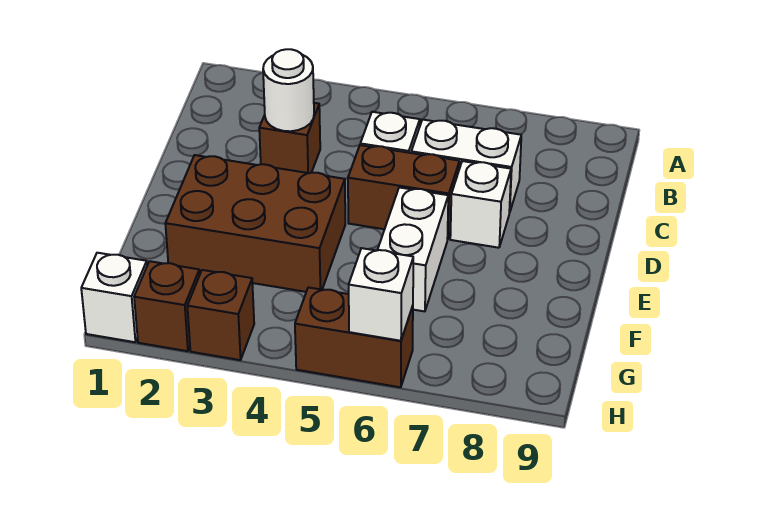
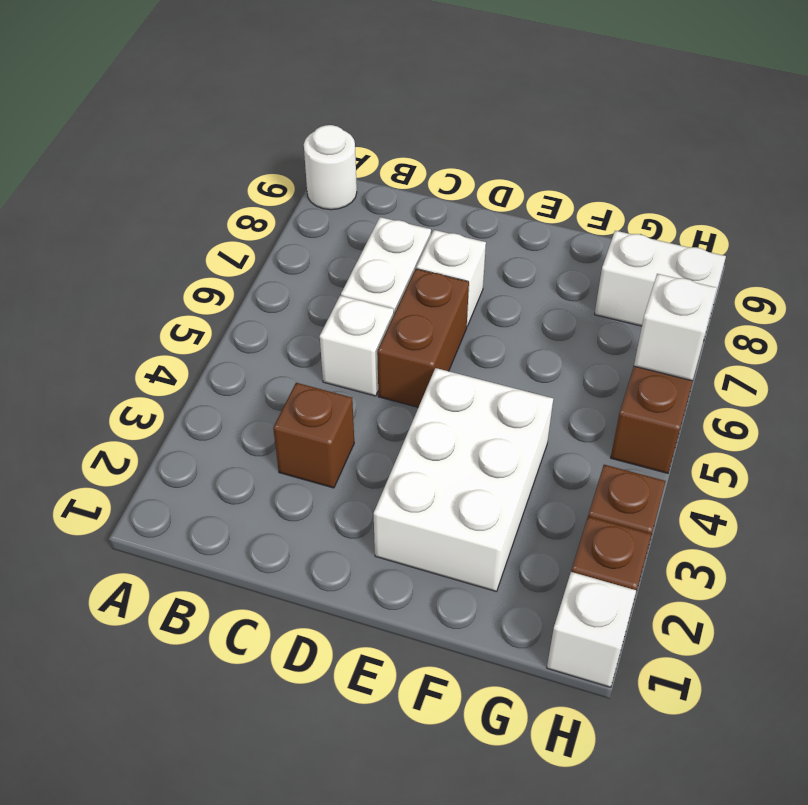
white 1x1 round brick [263,49,314,131] -> white 1x1 round brick moved to [304,125,357,210]
brown 2x3 brick [165,155,345,292] -> white 2x3 brick [374,368,553,592]
white 1x2 brick [378,187,448,311] -> white 1x2 brick moved to [595,231,726,341]

